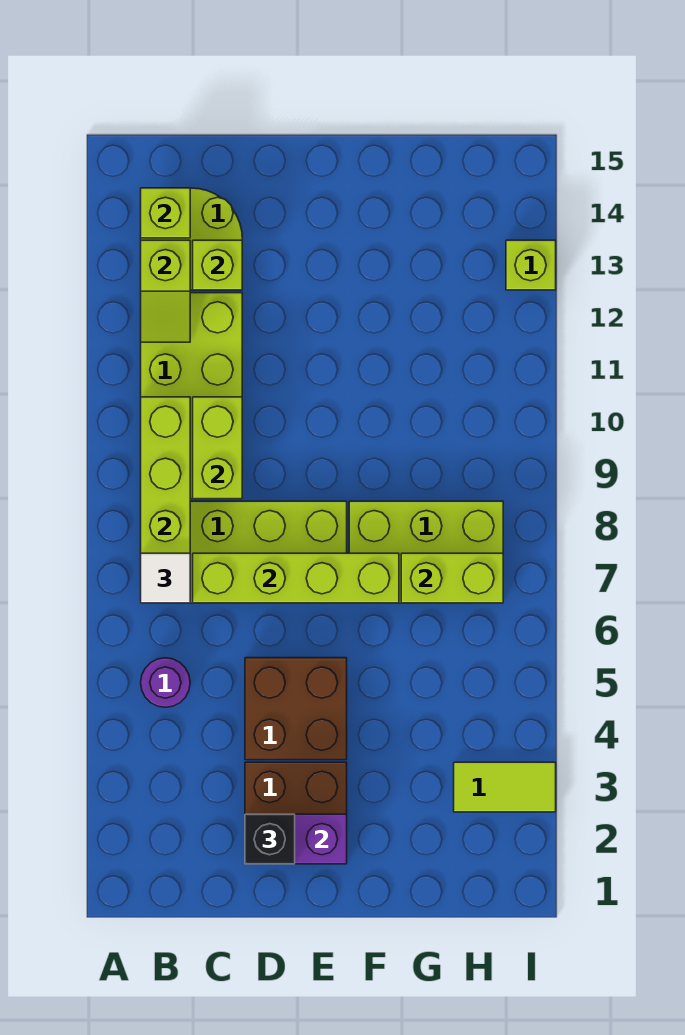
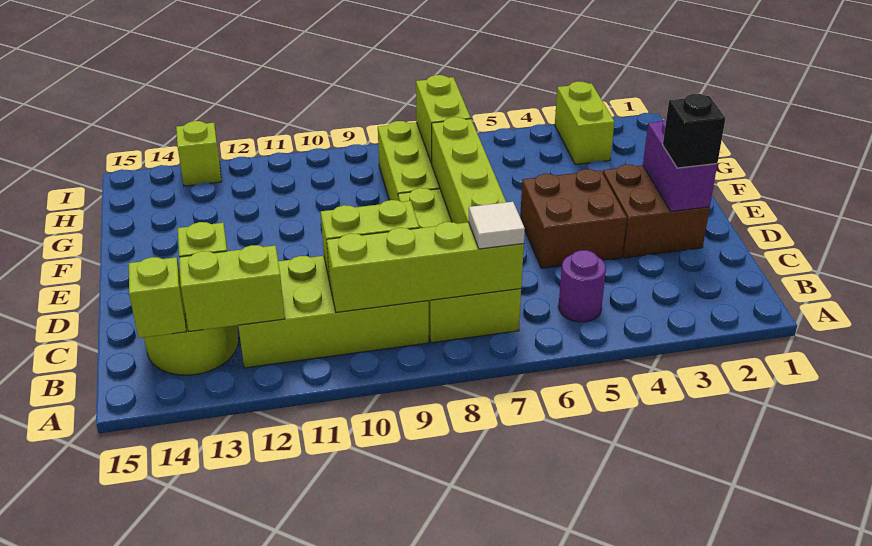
lime 1x2 slope [141,240,190,342] -> lime 1x2 brick [179,245,285,331]
lime 1x2 tile [454,762,556,812] -> lime 1x2 brick [555,81,614,164]

